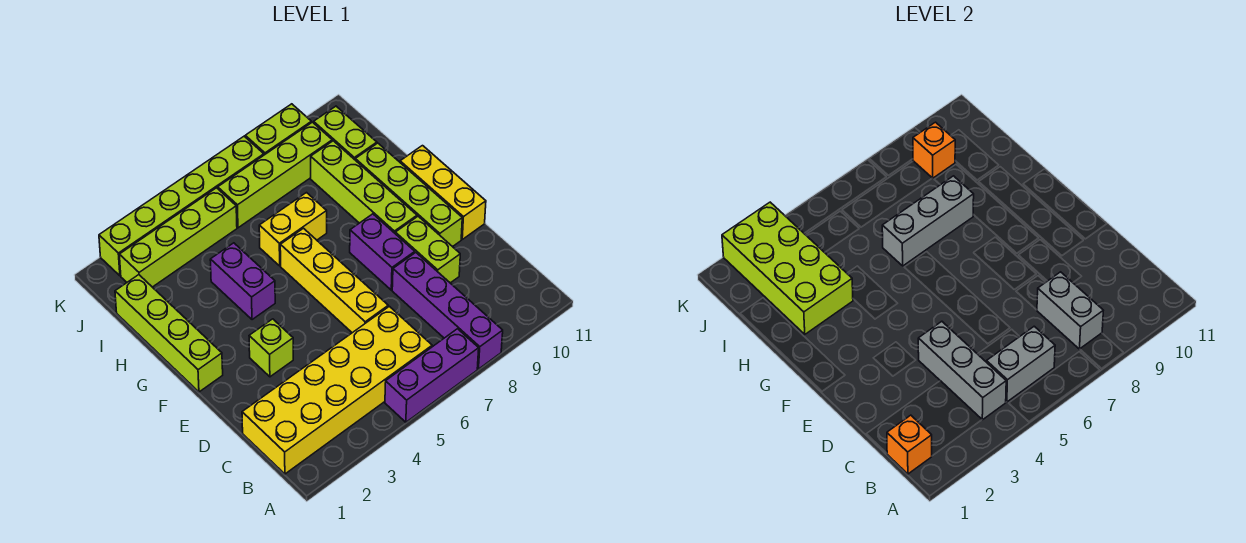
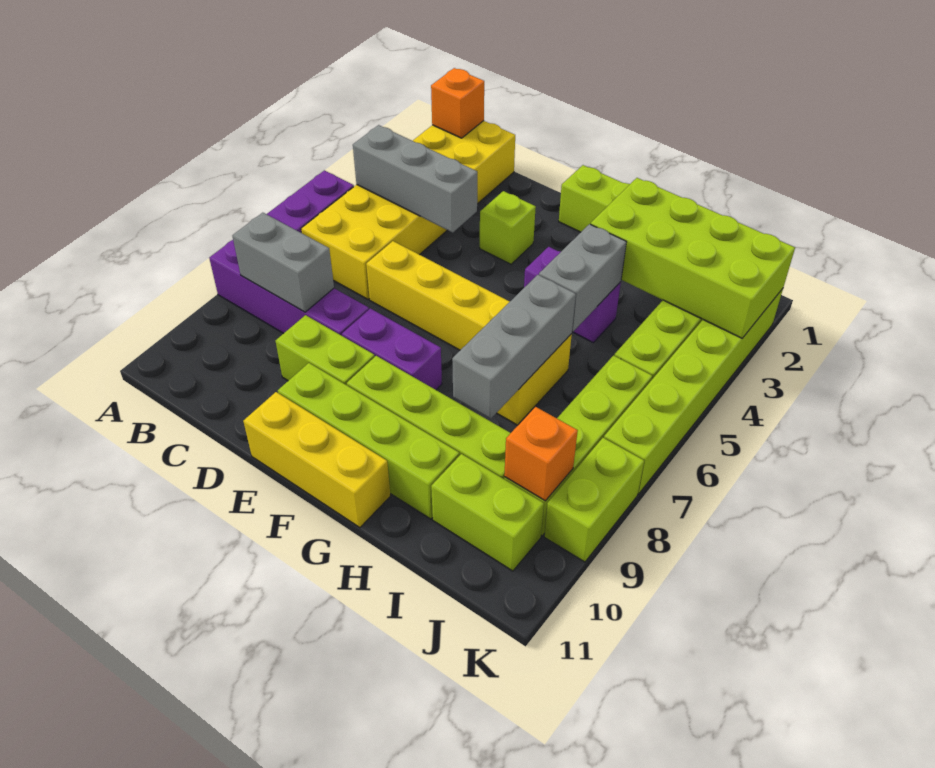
grey 1x2 brick [987,326,1055,402] -> grey 1x2 brick moved to [539,224,626,332]

